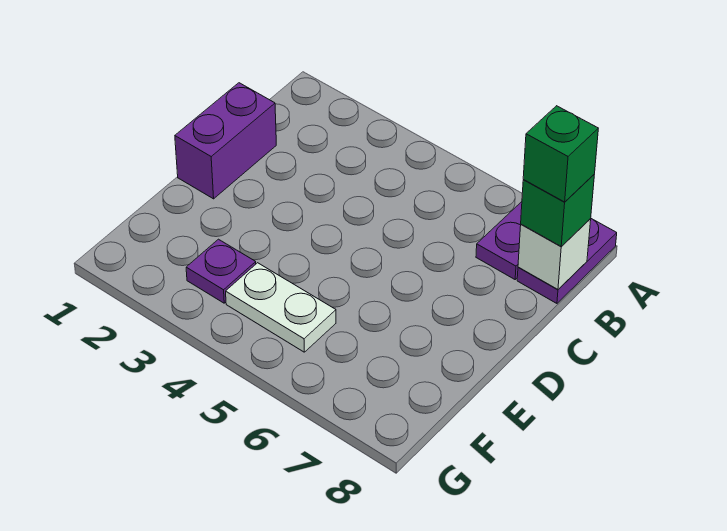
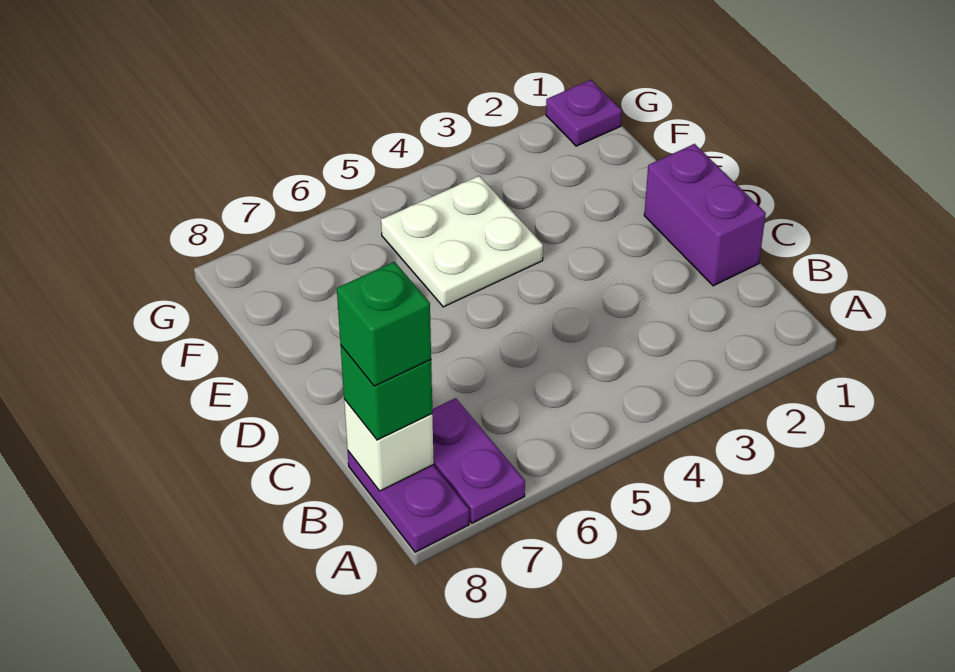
purple 1x1 plate [186,239,256,303] -> purple 1x1 plate moved to [546,80,622,146]
white 1x2 plate [226,263,336,352] -> white 2x2 plate [381,176,543,307]

